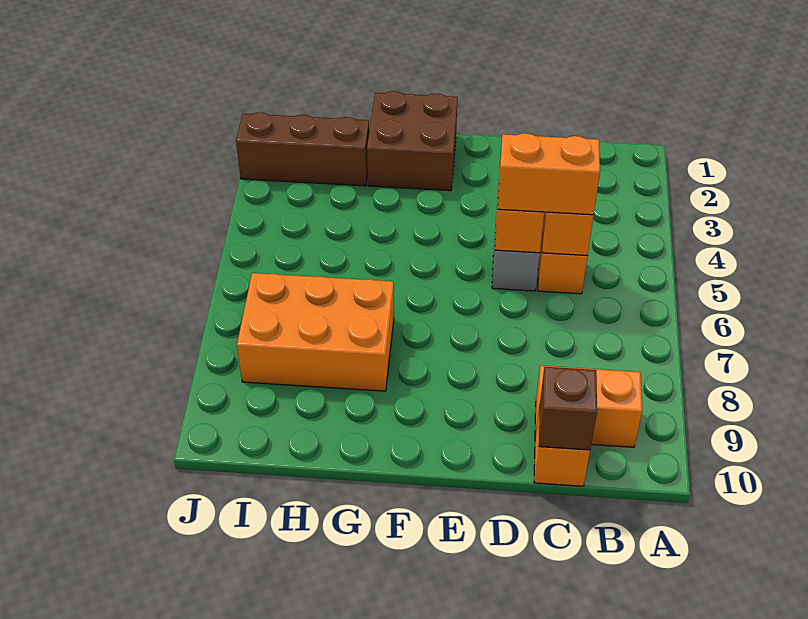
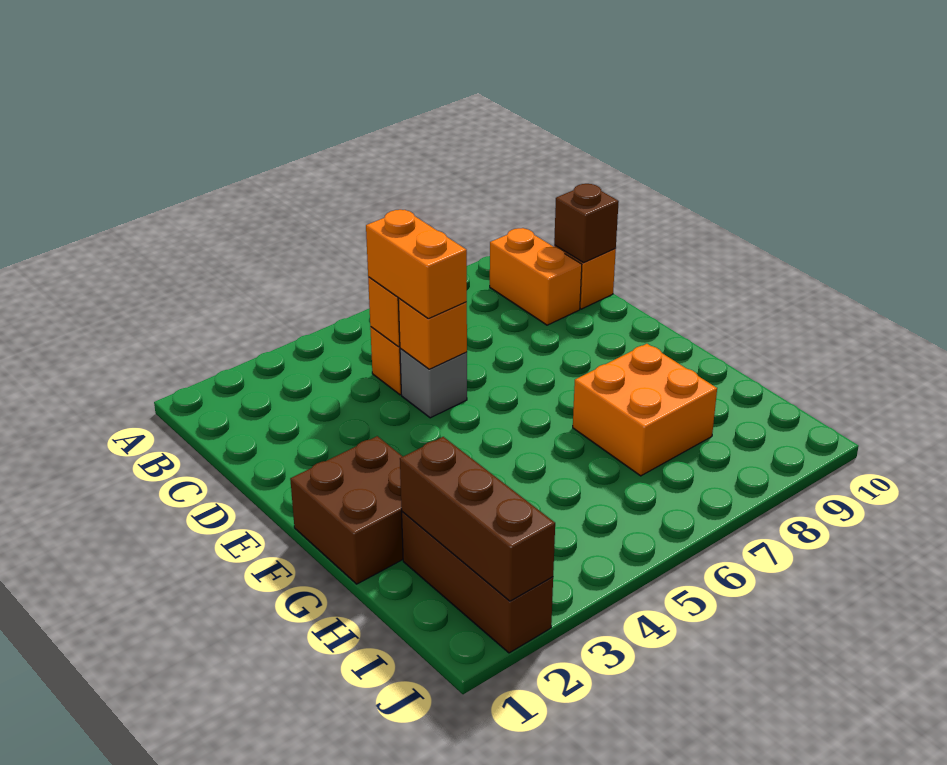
orange 2x3 brick [237,273,394,391] -> orange 2x2 brick [573,344,717,476]
none -> brown 1x3 brick [400,437,555,601]

